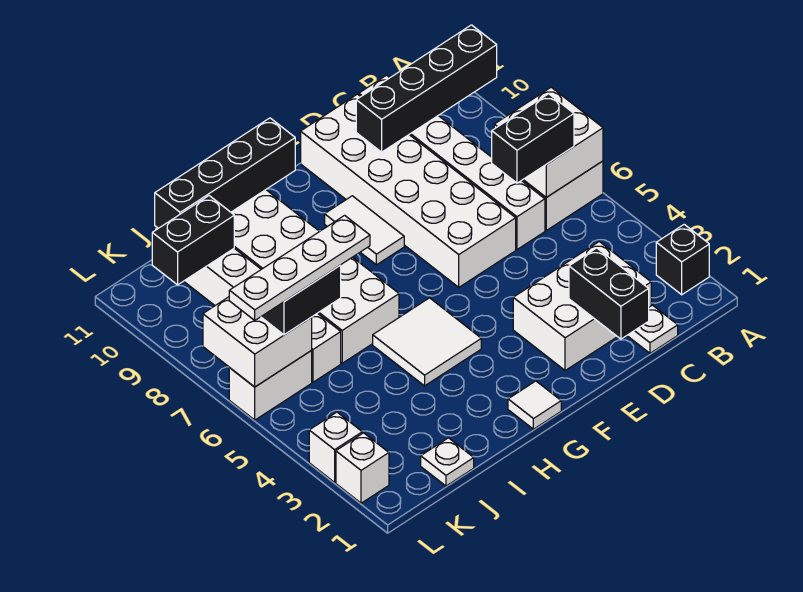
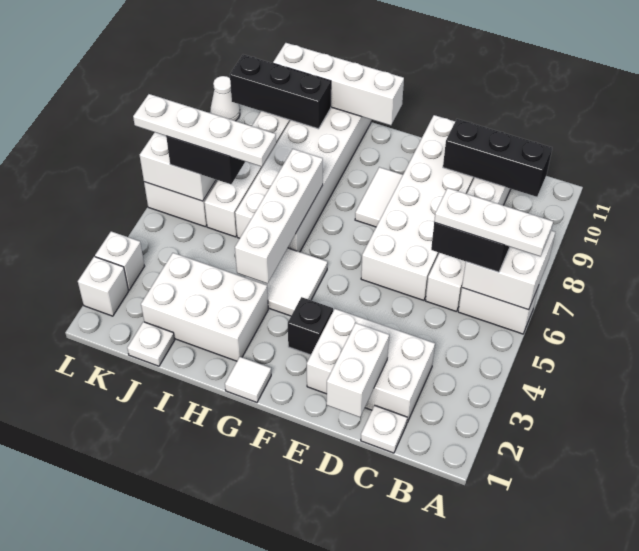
black 1x1 brick [656,224,709,295] -> black 1x1 brick moved to [288,297,333,355]
none -> white 1x3 plate [434,188,553,256]
black 1x4 brick [356,25,497,152] -> black 1x3 brick [443,119,552,197]
black 1x2 brick [569,248,649,339] -> white 1x2 brick [326,323,389,417]
black 1x4 brick [155,118,295,228] -> white 1x4 brick [273,43,404,125]
none -> white 2x3 brick [141,253,268,361]
none -> white 1x4 brick [235,149,323,283]
black 1x2 brick [152,196,234,285] -> black 1x3 brick [230,55,331,129]
none -> white 1x1 cone [210,76,240,121]

